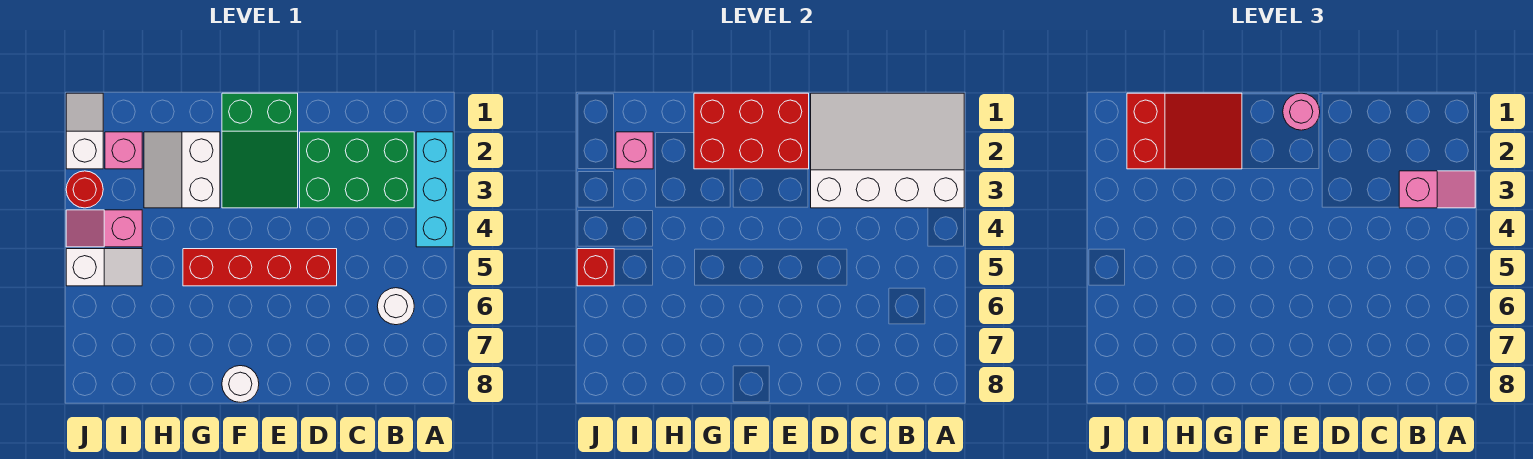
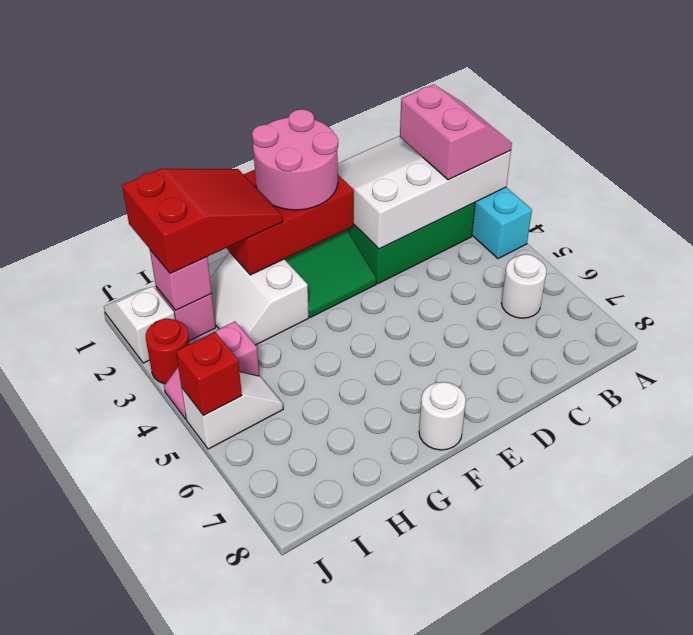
pink 1x2 slope [1399,171,1475,208] -> pink 2x2 slope [400,84,512,180]
red 1x4 brick [183,249,337,286] -> none
pink 1x1 round brick [1283,93,1320,130] -> pink 2x2 round brick [252,109,338,210]

